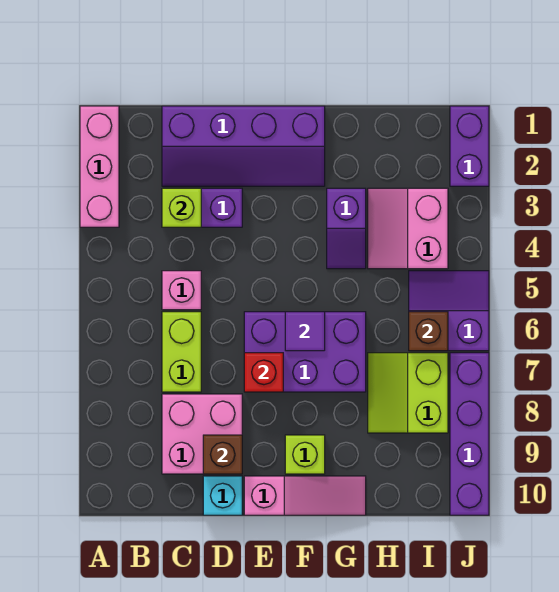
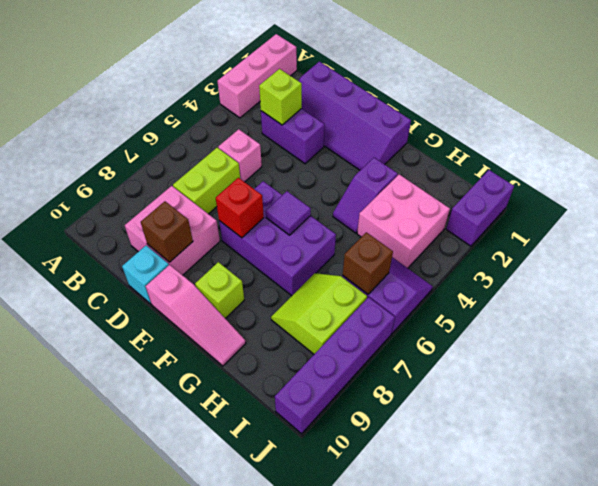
pink 2x2 slope [368,188,448,269] -> pink 2x2 brick [357,174,450,268]

